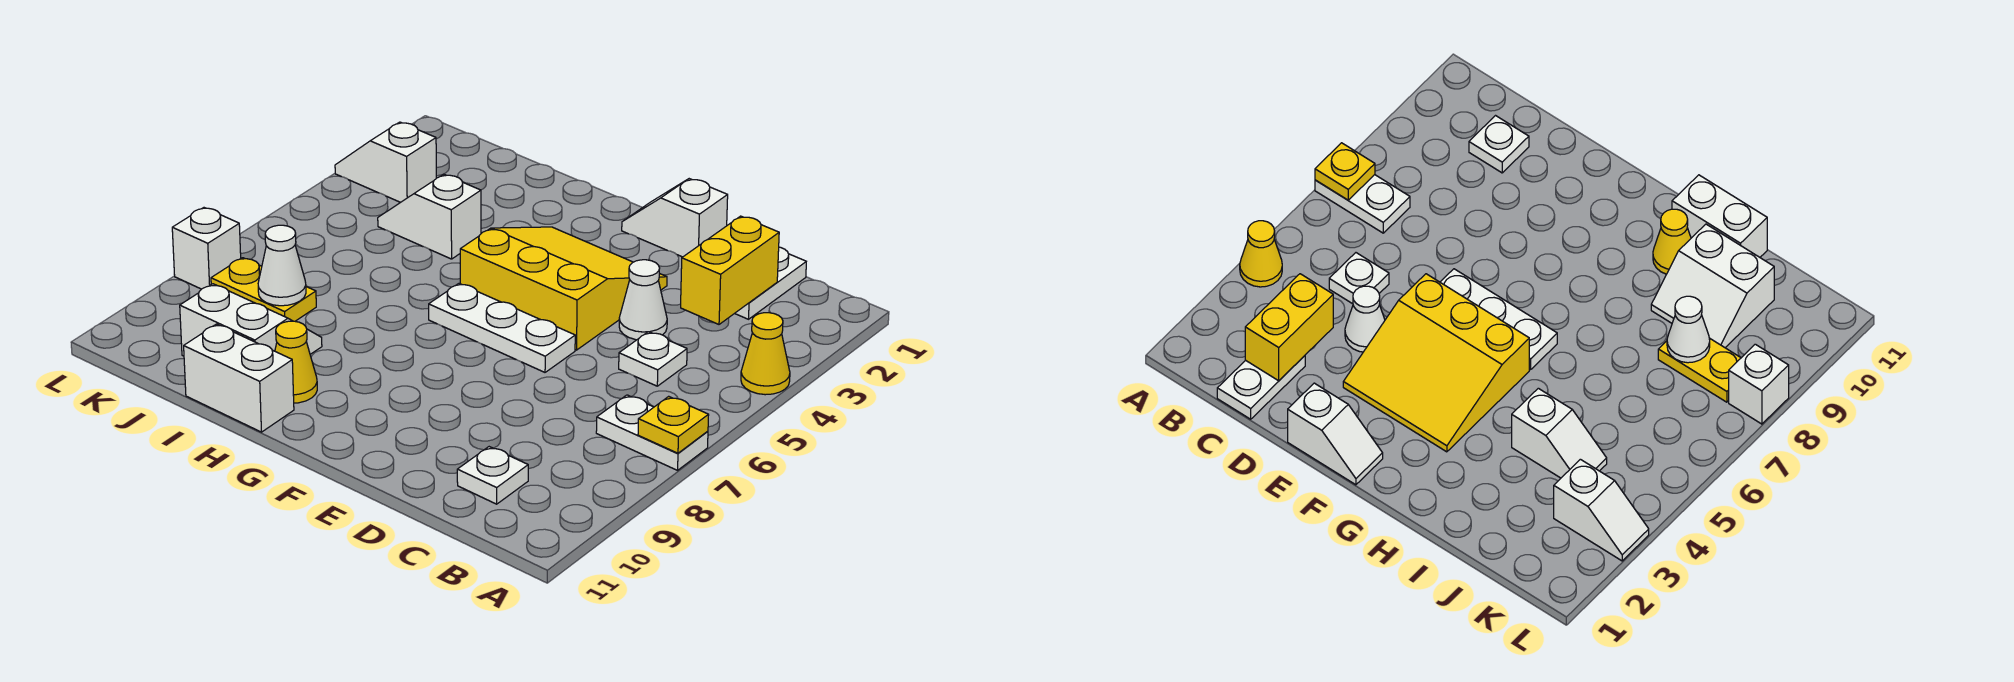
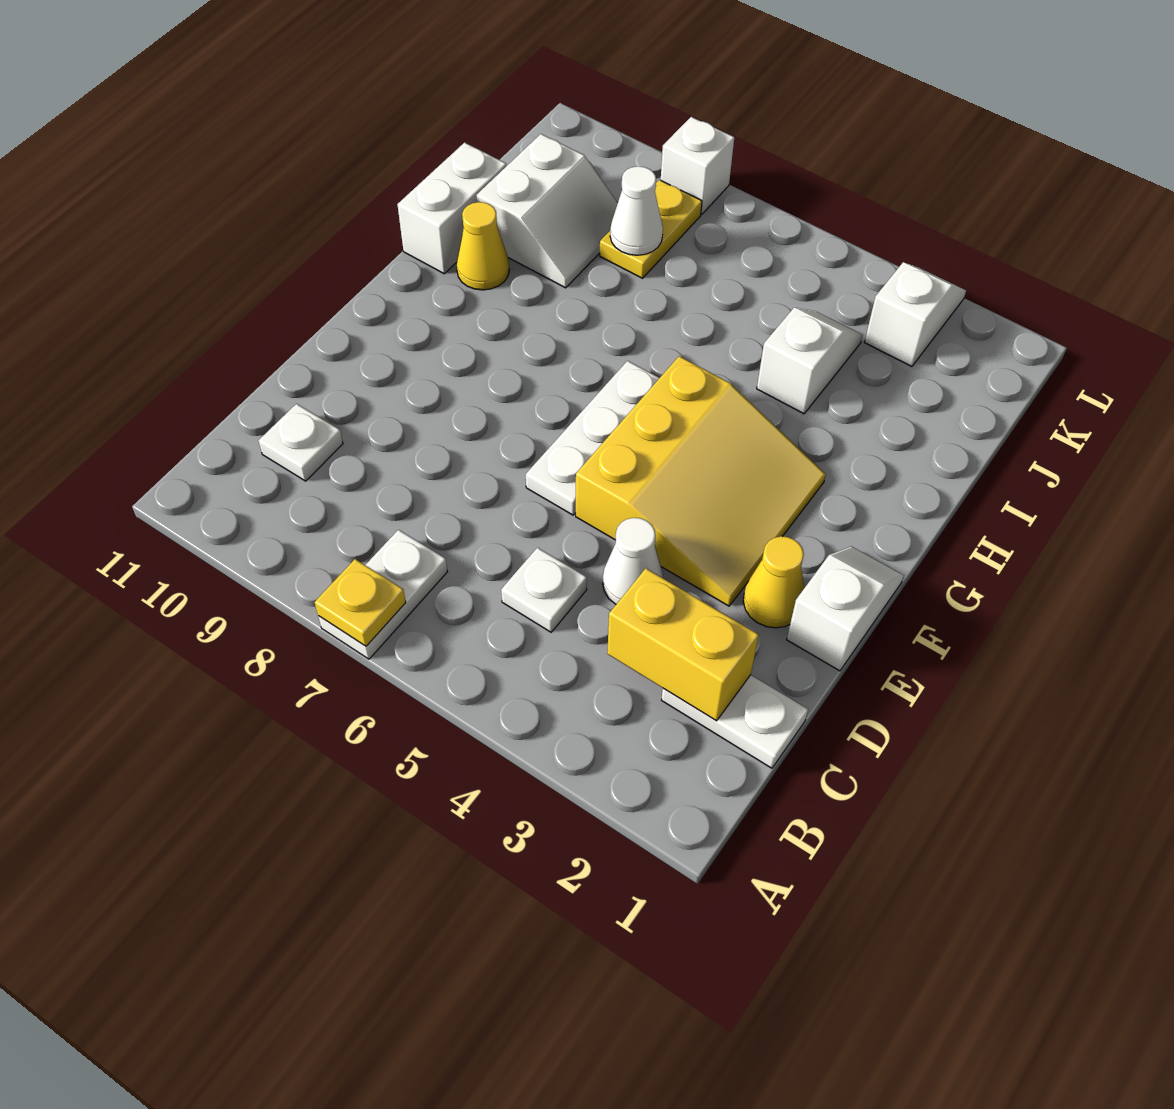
yellow 1x1 cone [741,313,790,395] -> yellow 1x1 cone moved to [743,536,804,628]

